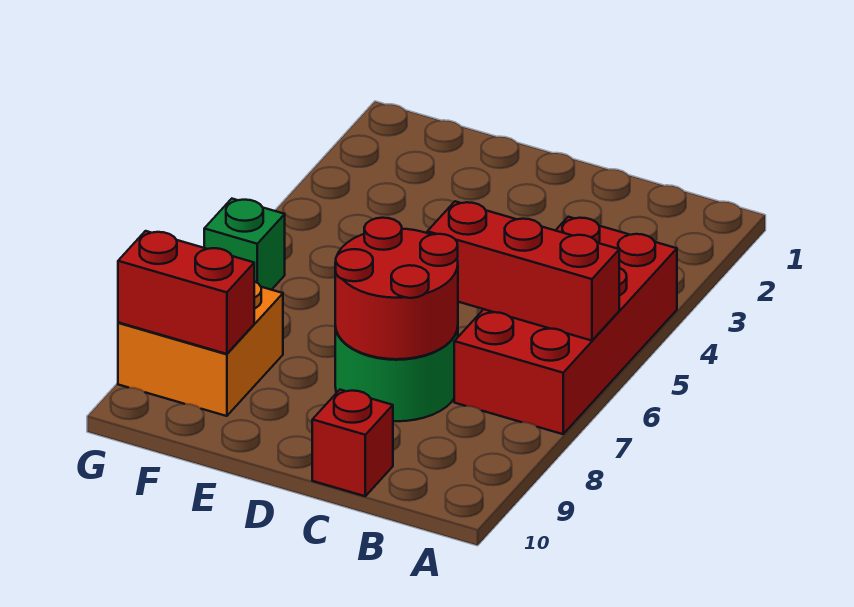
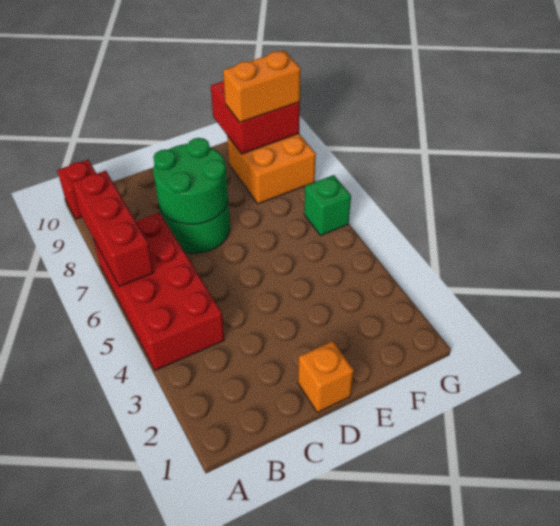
red 1x3 brick [427,201,619,341] -> red 1x3 brick turned to [72,171,154,287]
red 2x2 round brick [335,218,458,359] -> green 2x2 round brick [153,138,228,224]
red 1x1 brick [312,390,393,496] -> red 1x1 brick moved to [57,160,96,219]
none -> orange 1x1 brick [298,341,354,412]
red 1x2 brick [118,231,254,354] -> red 2x2 brick [211,80,300,154]
none -> orange 1x2 brick [223,50,301,122]

